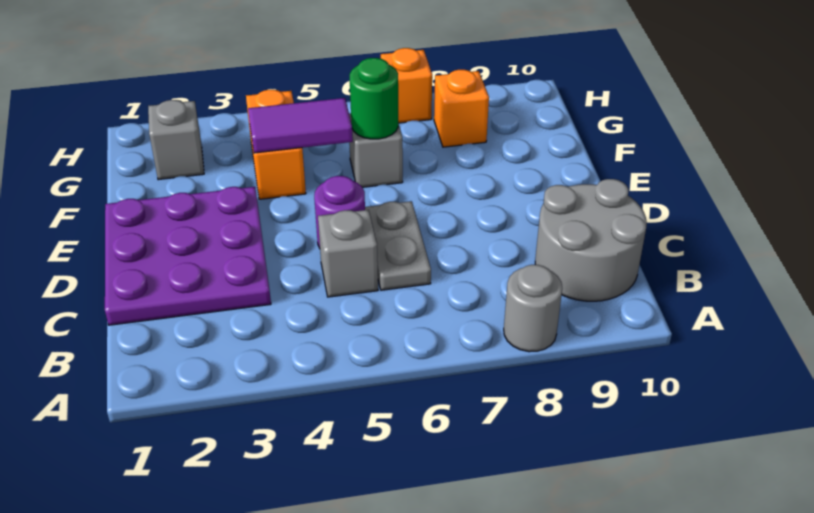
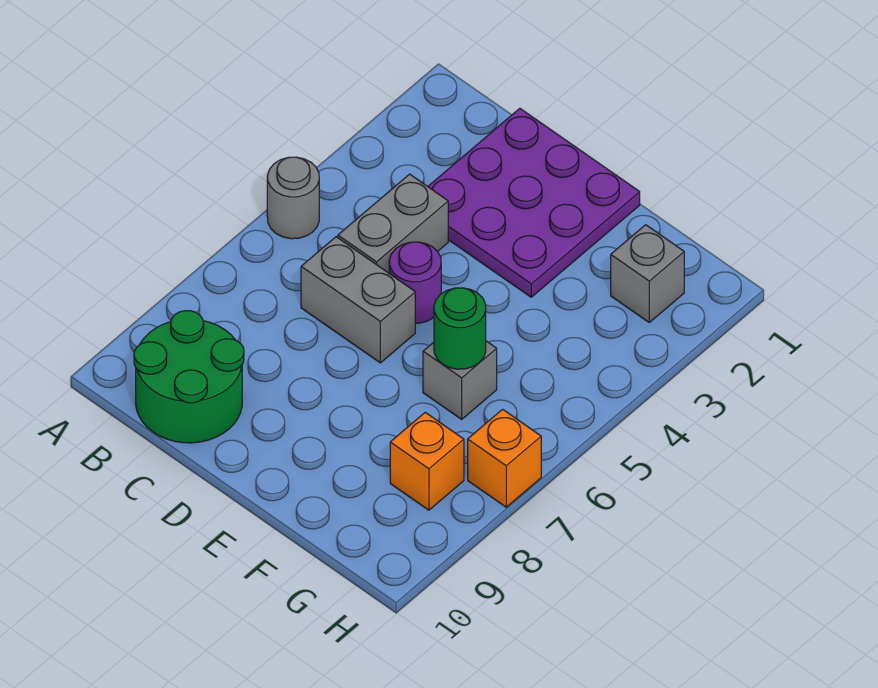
grey 1x1 round brick [504,265,562,352] -> grey 1x1 round brick moved to [267,157,319,239]
grey 2x2 round brick [535,179,647,301] -> green 2x2 round brick [134,311,244,443]
grey 1x1 brick [318,210,378,297] -> grey 1x2 brick [338,174,448,273]
grey 1x2 plate [365,201,431,290] -> grey 1x2 brick [301,237,415,363]
orange 1x2 brick [246,90,306,199] -> none
purple 1x2 tile [248,98,353,153] -> none

